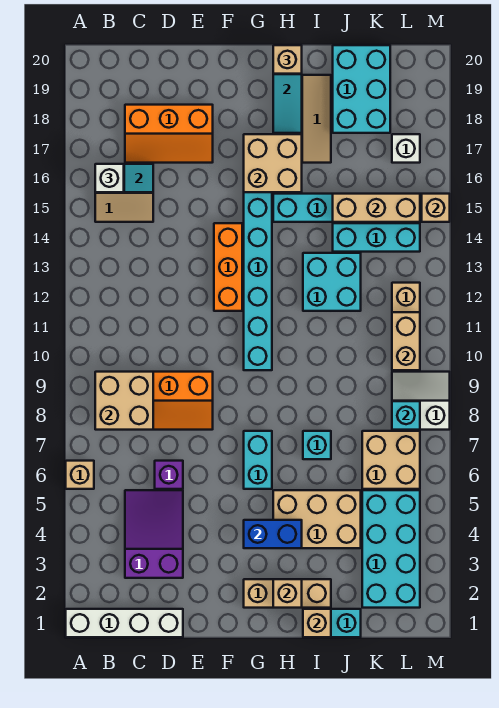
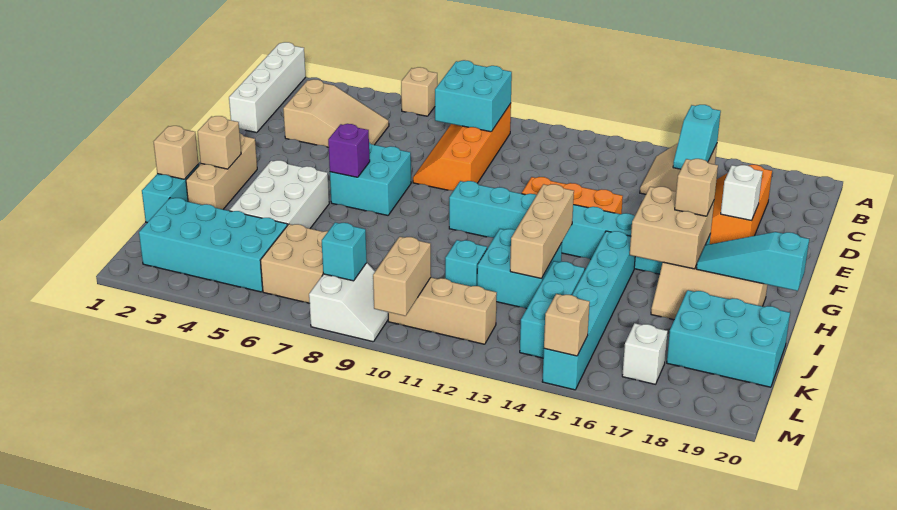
tan 2x2 brick [95,372,153,430] -> cyan 2x2 brick [435,60,512,132]
white 1x1 brick [95,164,124,192] -> white 1x1 brick moved to [721,165,763,221]
purple 2x3 slope [125,490,183,578] -> tan 2x3 slope [283,79,389,147]
purple 1x1 brick [155,461,183,489] -> purple 1x1 brick moved to [328,124,370,177]
blue 1x2 brick [244,520,302,548] -> none
cyan 1x2 brick [244,431,272,489] -> cyan 2x2 brick [330,142,411,215]
tan 2x3 brick [273,490,361,548] -> white 2x3 brick [229,160,329,229]
tan 1x1 brick [273,45,302,74] -> tan 1x1 brick moved to [675,159,718,216]
cyan 1x1 brick [303,431,331,459] -> cyan 1x1 brick moved to [445,240,487,286]
tan 1x3 brick [333,194,420,222] -> tan 1x3 brick moved to [510,184,574,279]
tan 1x2 brick [392,312,420,370] -> tan 1x2 brick turned to [373,237,431,316]

